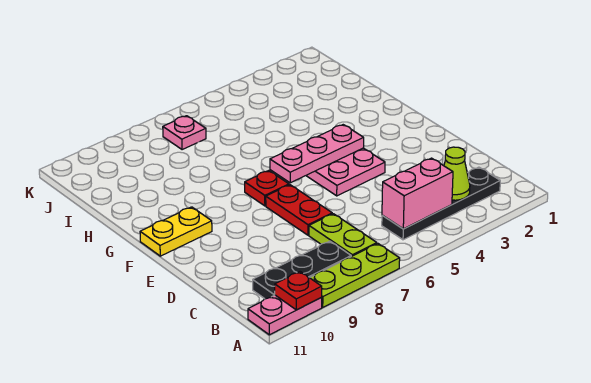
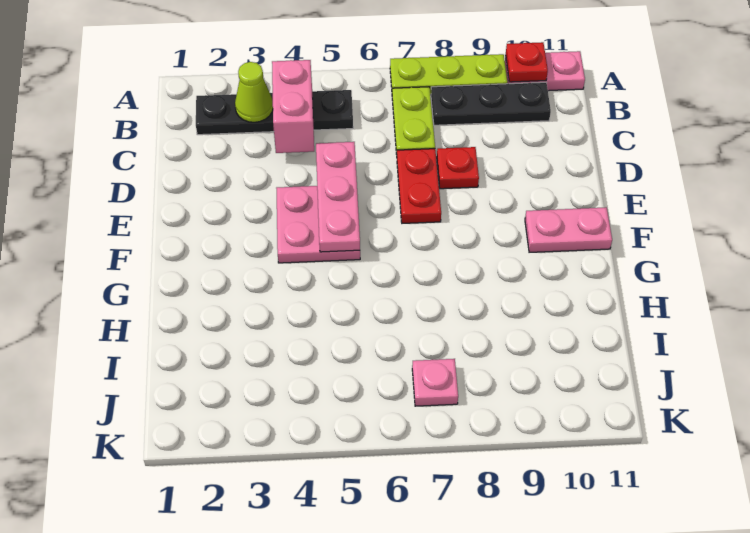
pink 1x2 brick [382,158,453,229] -> pink 1x2 brick turned to [272,60,314,153]
pink 1x3 plate [270,125,364,183] -> pink 1x3 plate turned to [316,142,360,252]
red 1x1 plate [245,171,289,206] -> red 1x1 plate moved to [437,147,479,189]
yellow 1x2 plate [140,207,212,256] -> pink 1x2 plate [525,207,612,252]

